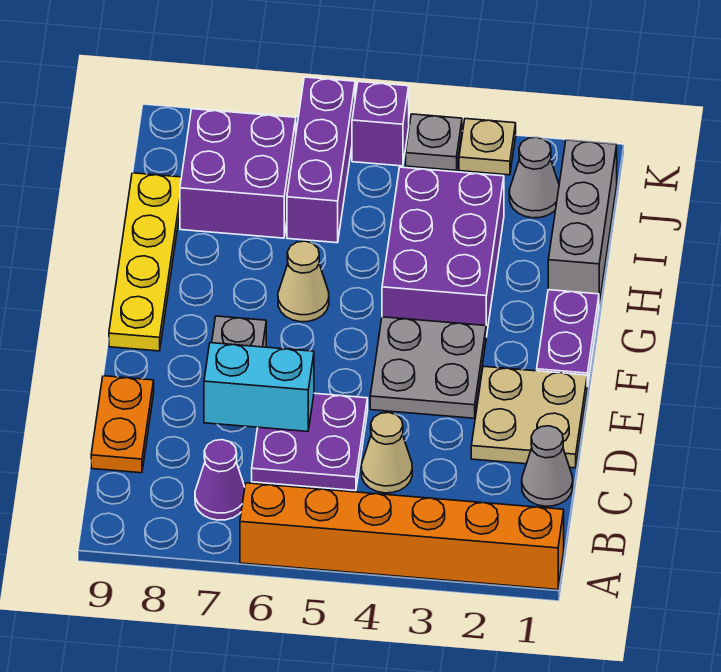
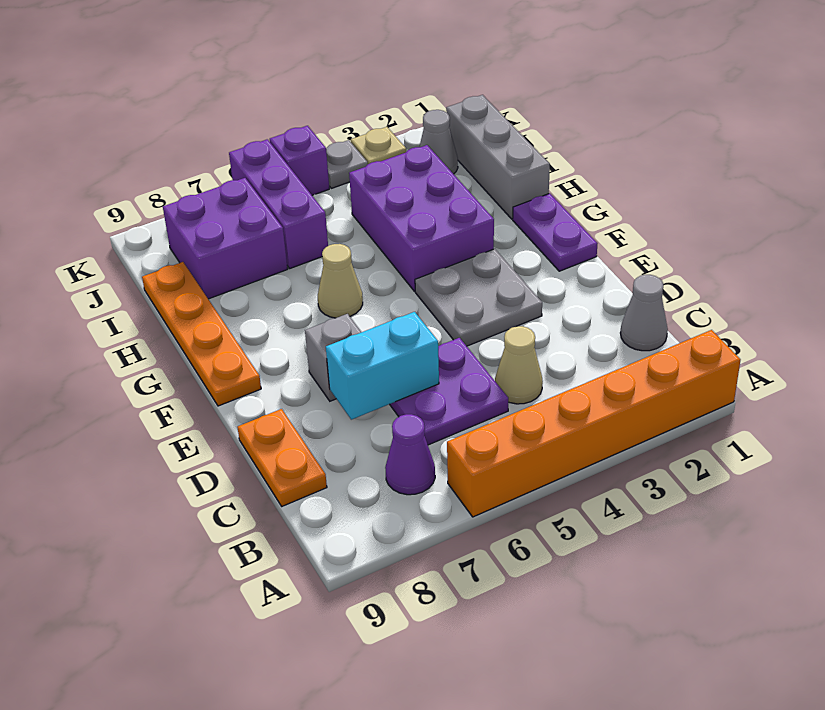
tan 2x2 plate [471,366,587,468] -> none
yellow 1x4 plate [109,173,181,351] -> orange 1x4 plate [142,262,261,406]

